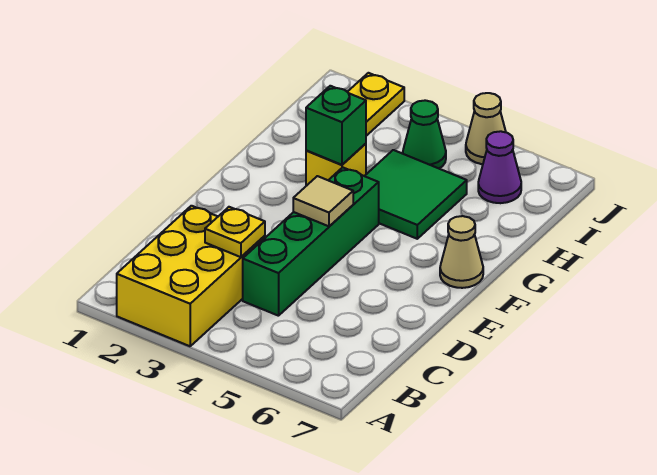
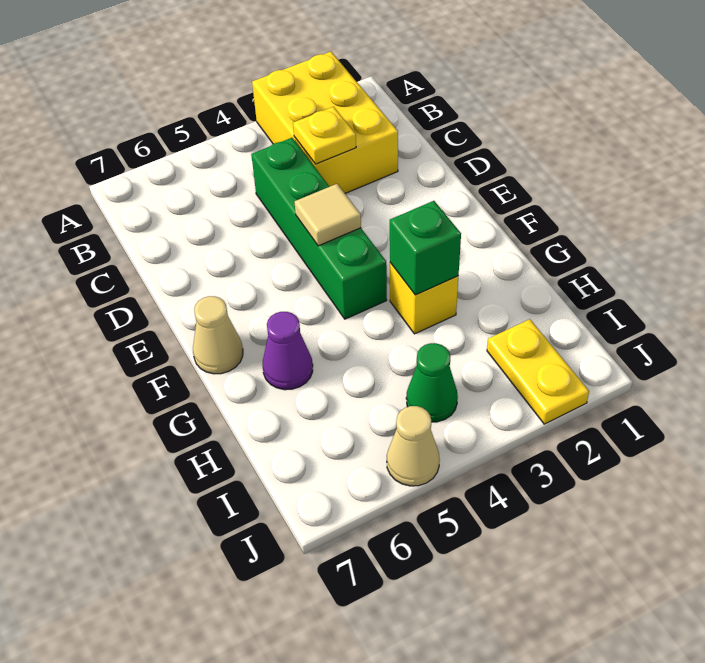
green 2x2 tile [365,150,467,239] -> none
purple 1x1 cone [478,131,521,203] -> purple 1x1 cone moved to [263,312,313,390]

